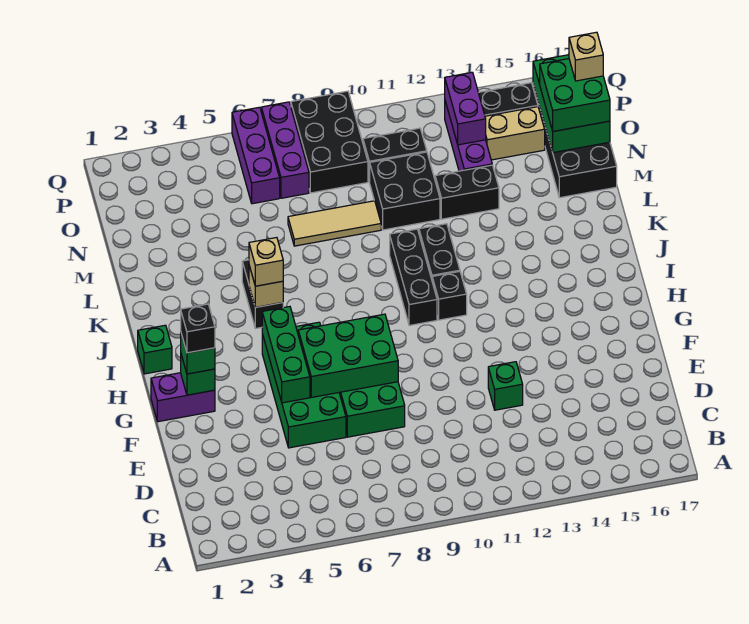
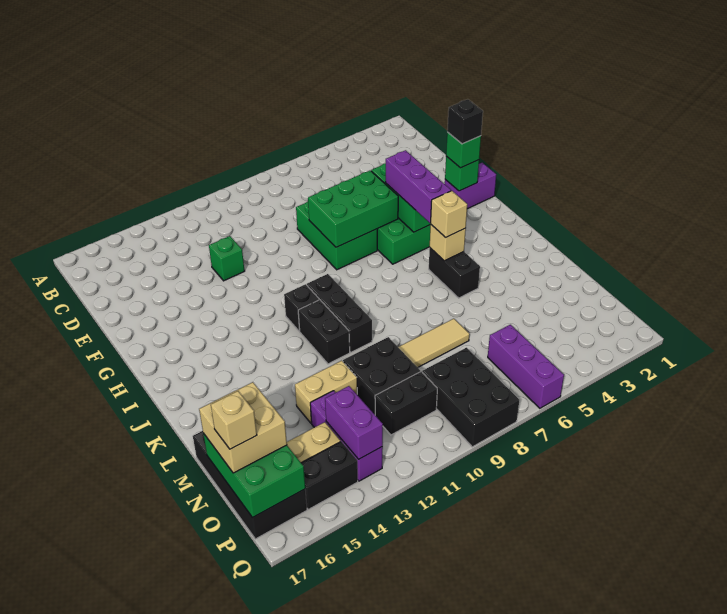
green 1x1 brick [138,325,172,374] -> none
black 1x2 brick [435,165,499,219] -> tan 1x2 brick [295,361,357,423]
green 2x2 brick [540,59,610,131] -> tan 2x2 brick [199,382,287,473]
purple 1x3 brick [261,102,309,198] -> purple 1x3 brick moved to [385,150,451,223]

